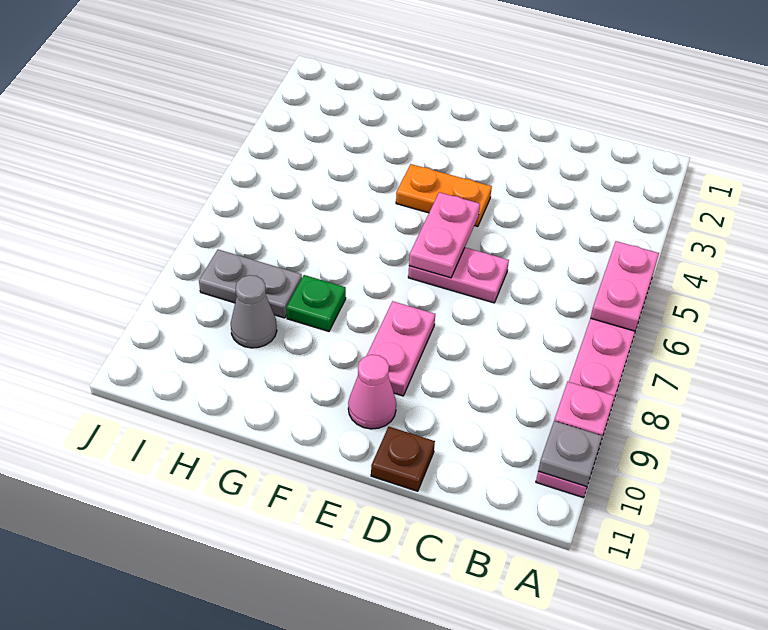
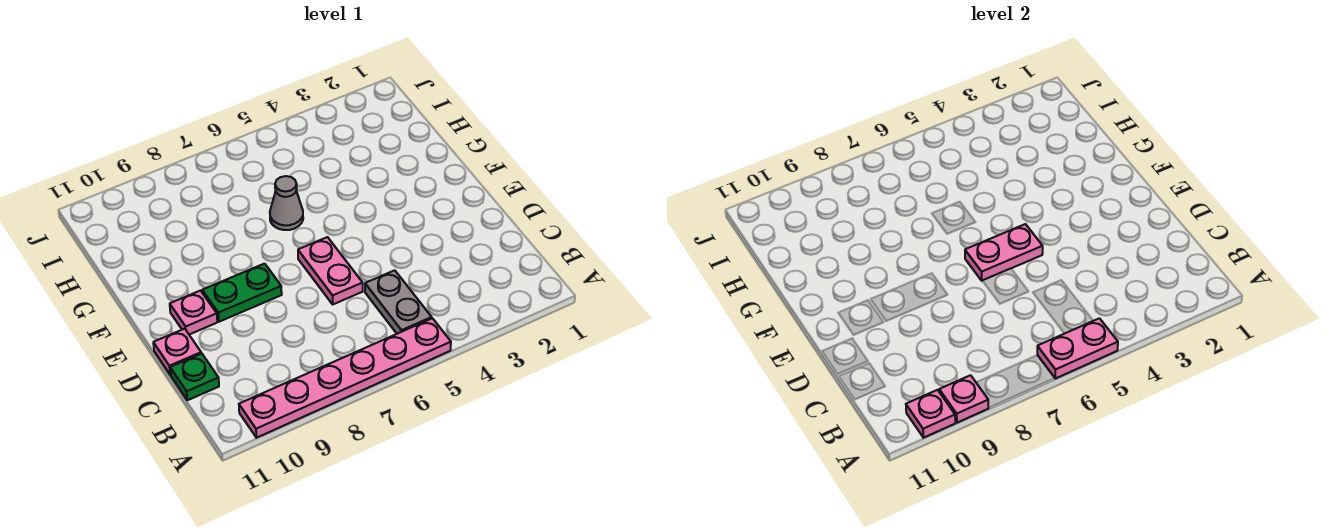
grey 1x1 plate [538,421,602,487] -> pink 1x1 plate [906,390,955,438]
brown 1x1 plate [371,427,435,491] -> pink 1x1 plate [153,329,201,375]
orange 1x2 plate [396,164,492,227] -> none
pink 1x2 plate [367,301,435,396] -> green 1x2 plate [202,264,282,322]
pink 1x1 cone [348,355,396,429] -> pink 1x1 plate [170,291,217,335]
green 1x1 plate [286,275,346,331] -> green 1x1 plate moved to [170,353,219,400]
grey 1x2 plate [199,250,302,318] -> grey 1x2 plate moved to [365,270,432,334]
grey 1x1 cone [231,275,277,348] -> grey 1x1 cone moved to [270,176,303,230]

